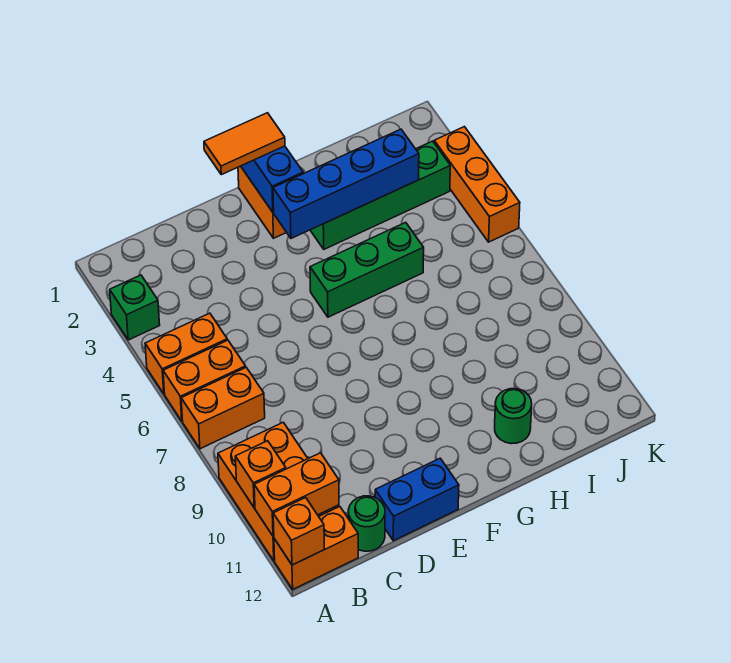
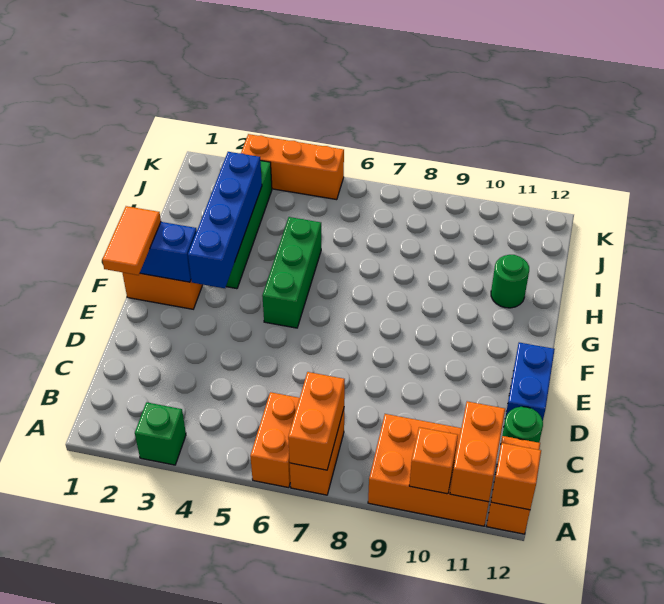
orange 1x2 brick [145,313,227,394] -> orange 1x2 brick moved to [288,372,345,470]

